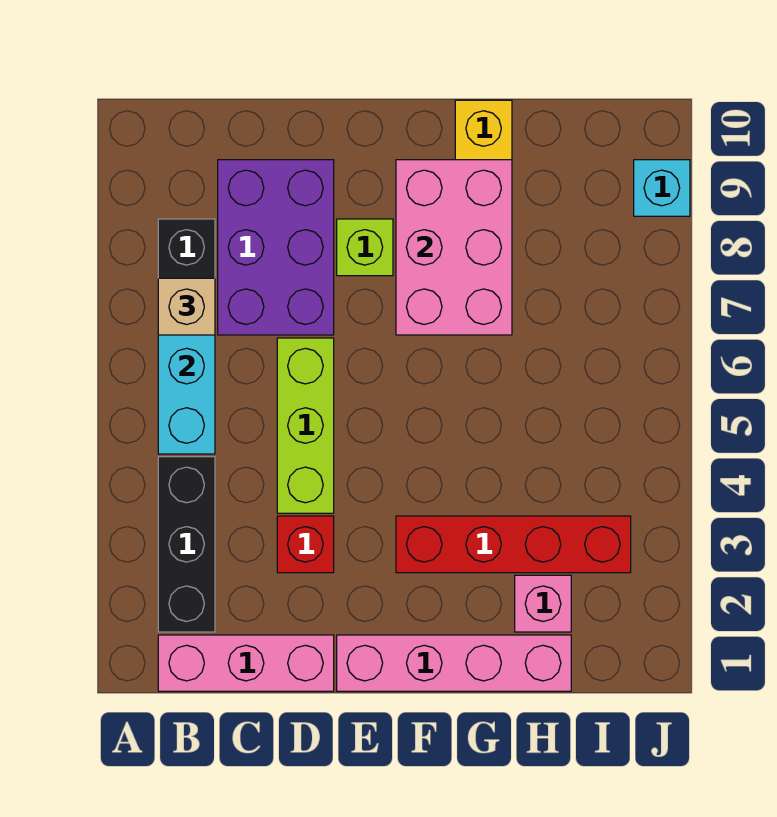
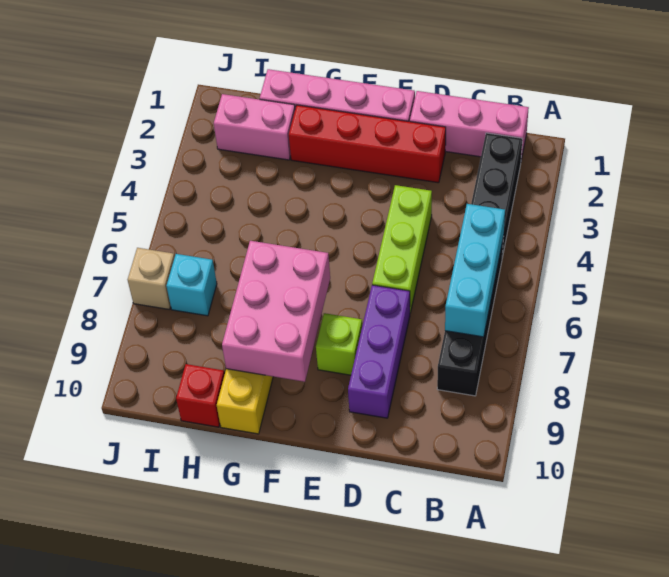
tan 1x1 brick [158,278,215,335] -> tan 1x1 brick moved to [128,248,175,310]
purple 2x3 brick [218,160,334,335] -> purple 1x3 brick [348,285,410,418]
red 1x1 brick [277,516,334,573] -> red 1x1 brick moved to [176,364,225,427]
red 1x4 brick [396,516,631,573] -> red 1x4 brick moved to [289,105,446,183]
pink 1x1 brick [515,575,571,632] -> pink 1x2 brick [214,94,295,160]
cyan 1x1 brick [634,160,690,216] -> cyan 1x1 brick moved to [166,254,217,316]

